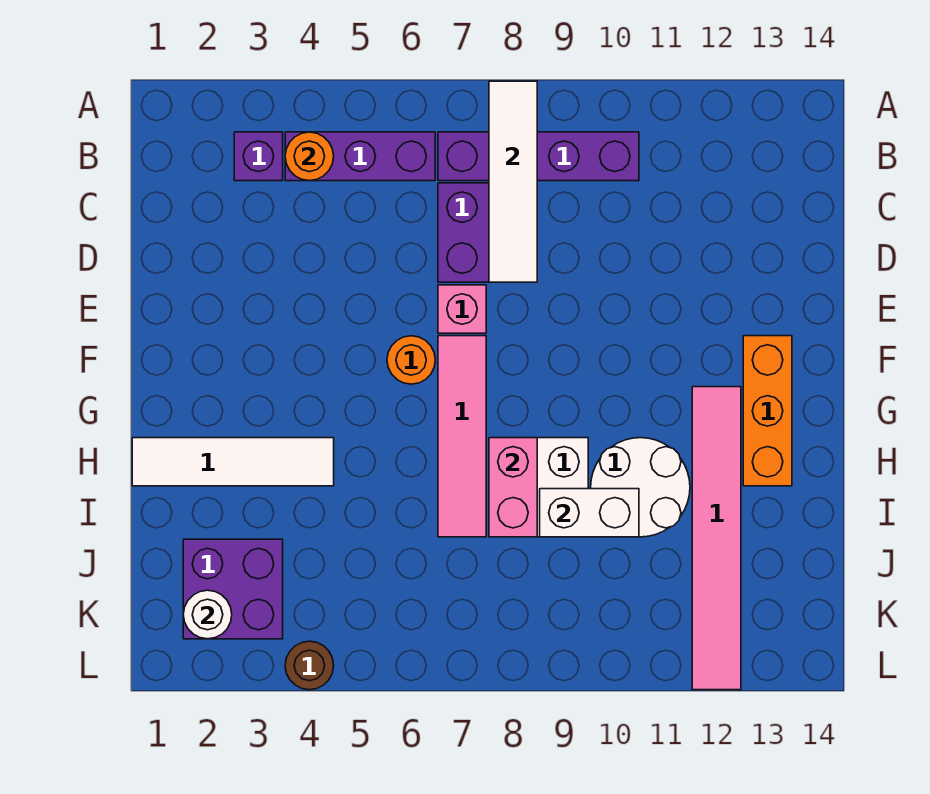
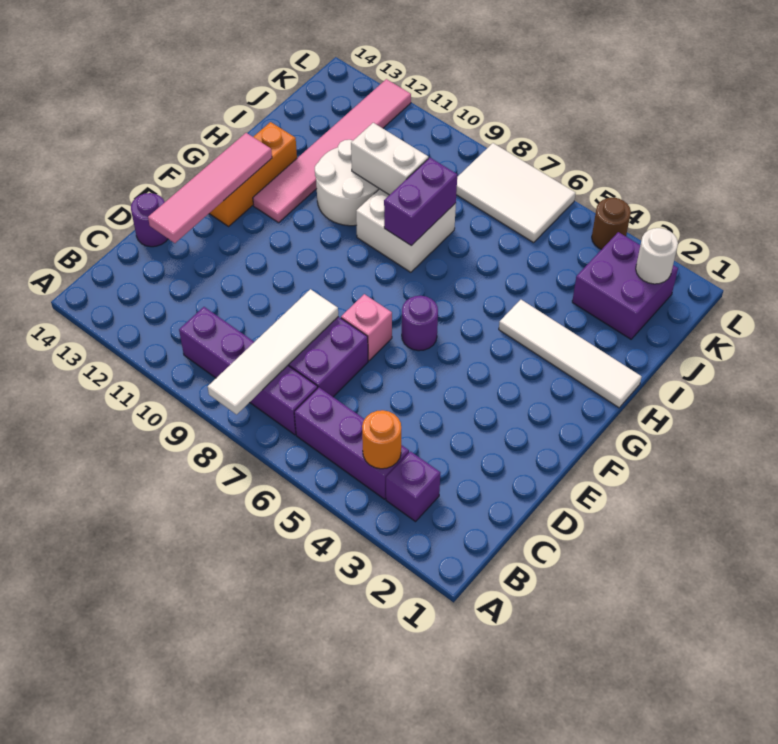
none -> purple 1x1 round brick [131,193,168,247]
orange 1x1 round brick [387,336,435,384] -> purple 1x1 round brick [402,296,438,351]
pink 1x4 tile [438,336,486,537] -> pink 1x4 tile moved to [148,133,272,243]
pink 1x2 brick [489,438,537,537] -> purple 1x2 brick [384,158,457,246]
none -> white 2x3 tile [456,143,576,243]

